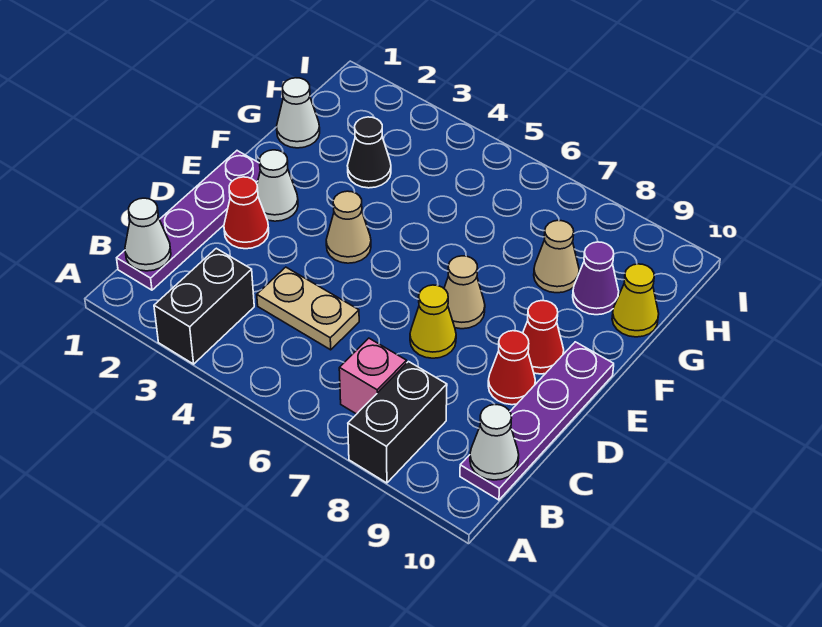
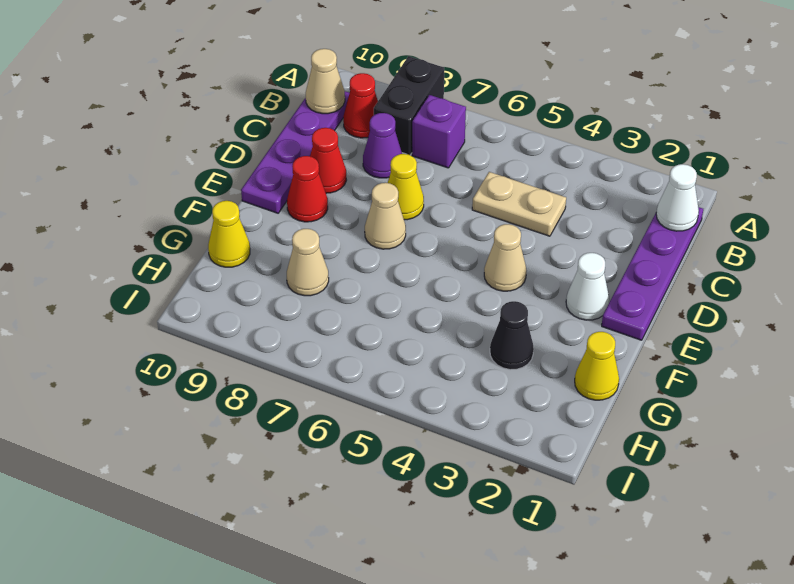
black 1x2 brick [154,248,254,364] -> none
pink 1x1 brick [339,338,407,414] -> purple 1x1 brick [412,95,466,168]
white 1x1 cone [470,405,519,480] -> tan 1x1 cone [306,49,345,114]
red 1x1 cone [224,177,269,249] -> red 1x1 cone moved to [343,73,378,138]
white 1x1 cone [277,78,320,148] -> yellow 1x1 cone [575,332,619,400]
purple 1x1 cone [573,242,619,315] -> purple 1x1 cone moved to [363,113,402,178]

